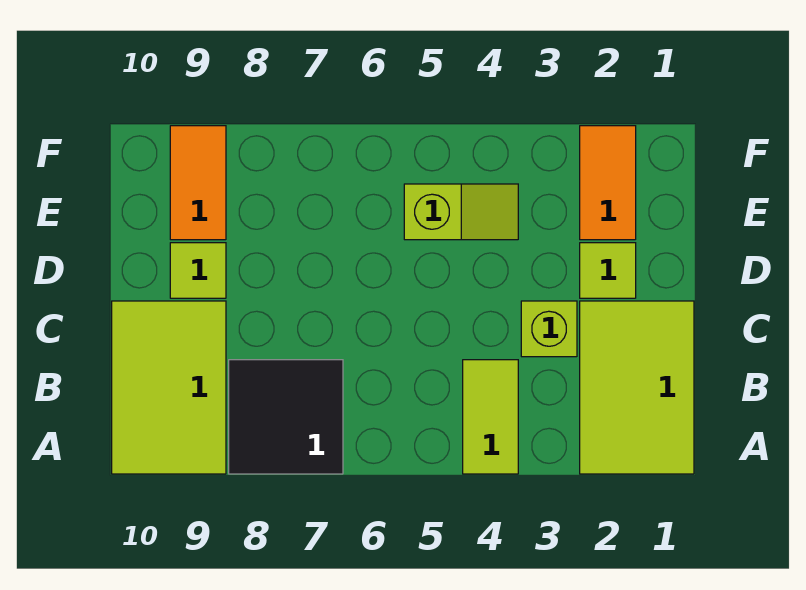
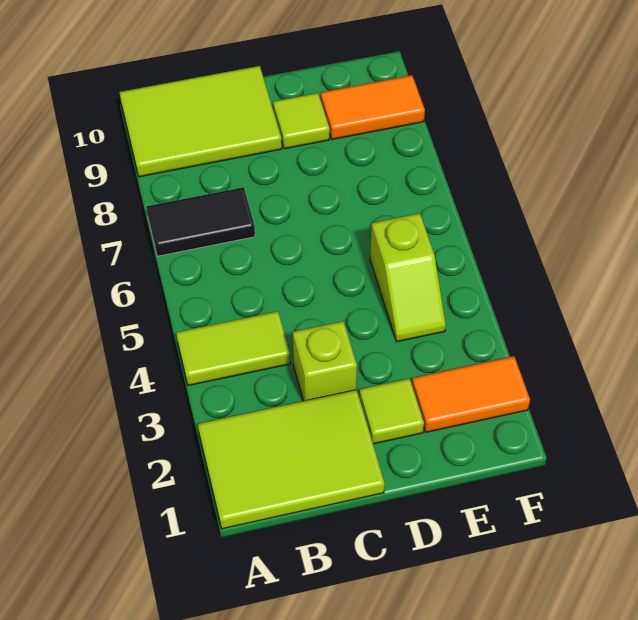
black 2x2 tile [229,360,343,474] -> black 1x2 tile [146,187,255,256]

